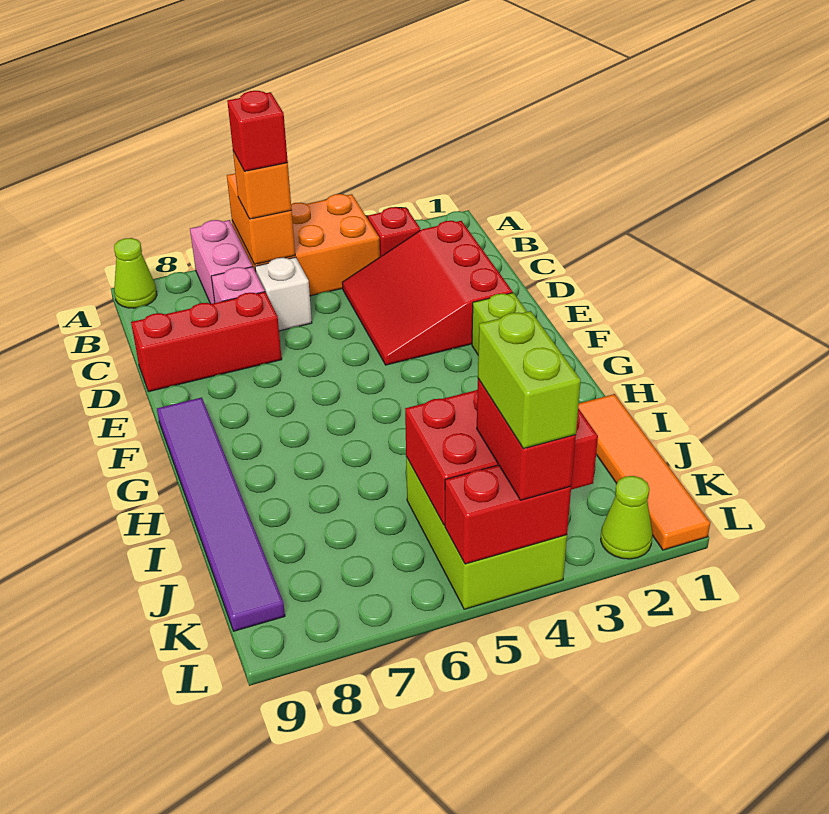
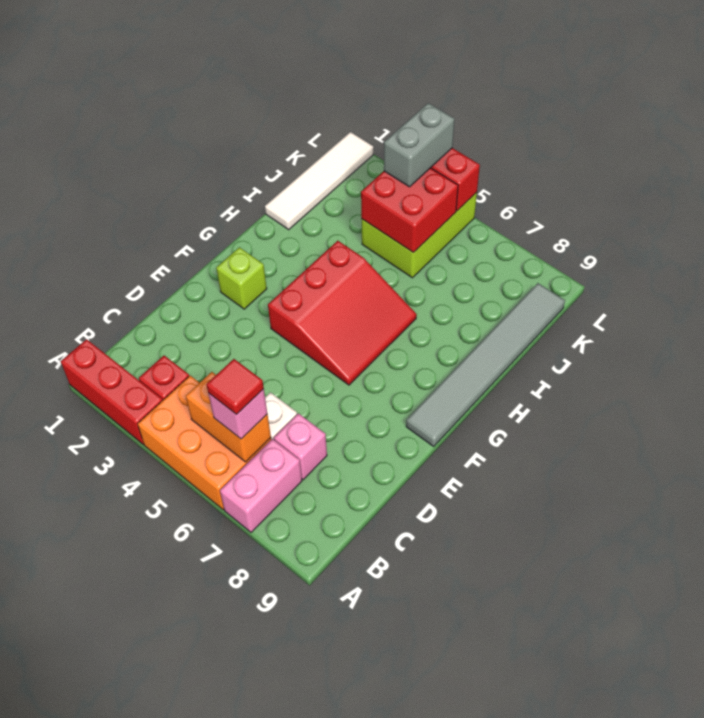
orange 1x2 brick [227,173,295,264] -> orange 1x2 brick turned to [186,372,271,462]
lime 1x1 cone [114,238,157,308] -> none
orange 1x1 brick [233,151,292,219] -> pink 1x1 brick [208,389,267,439]
red 1x1 brick [227,91,288,171] -> red 1x1 tile [206,359,264,415]
red 3x3 slope [342,221,513,365] -> red 3x3 slope moved to [268,241,417,385]
red 1x3 brick [131,292,282,392] -> red 1x3 brick moved to [61,339,163,445]
purple 1x6 tile [157,397,285,631] -> grey 1x6 tile [406,283,565,446]
orange 1x4 tile [578,394,710,550] -> white 1x4 tile [265,132,373,230]
red 2x3 brick [405,389,598,525] -> red 2x2 brick [361,168,458,253]
red 1x2 brick [477,379,576,500] -> grey 1x2 brick [384,103,455,187]
lime 1x2 brick [478,311,581,449] -> none
lime 1x1 cone [601,476,652,559] -> none

